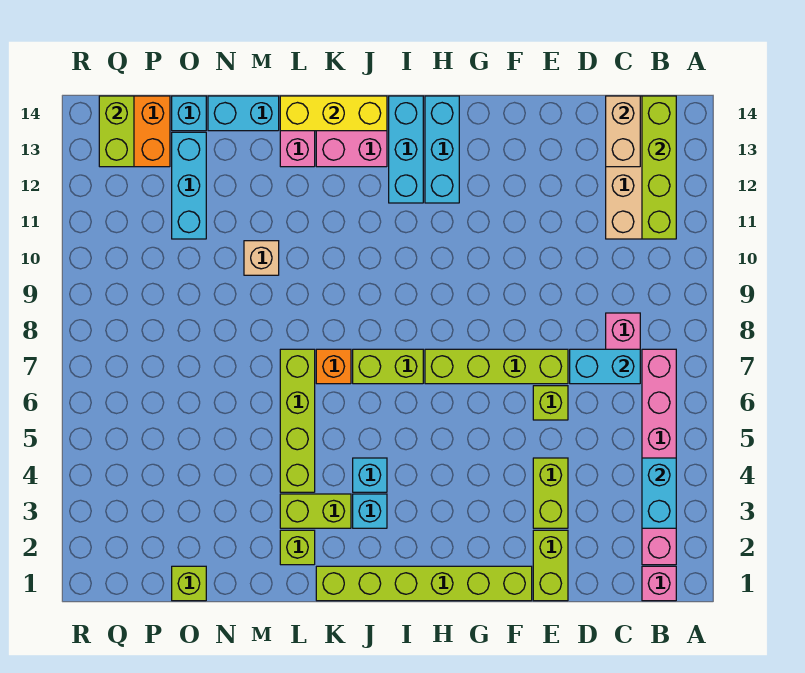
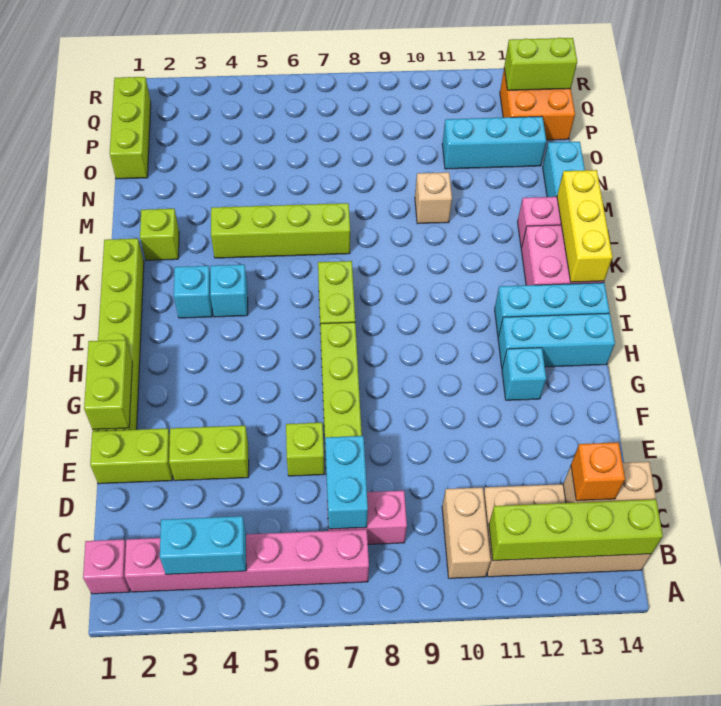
none -> tan 1x2 brick [442,487,491,578]
lime 1x2 brick [280,494,351,528] -> lime 1x2 brick moved to [84,340,132,429]
orange 1x1 brick [316,349,351,384] -> orange 1x1 brick moved to [571,442,625,501]
lime 1x1 brick [172,566,206,601] -> lime 1x3 brick [110,77,151,179]
cyan 1x1 brick [172,96,206,131] -> cyan 1x1 brick moved to [502,348,546,400]

